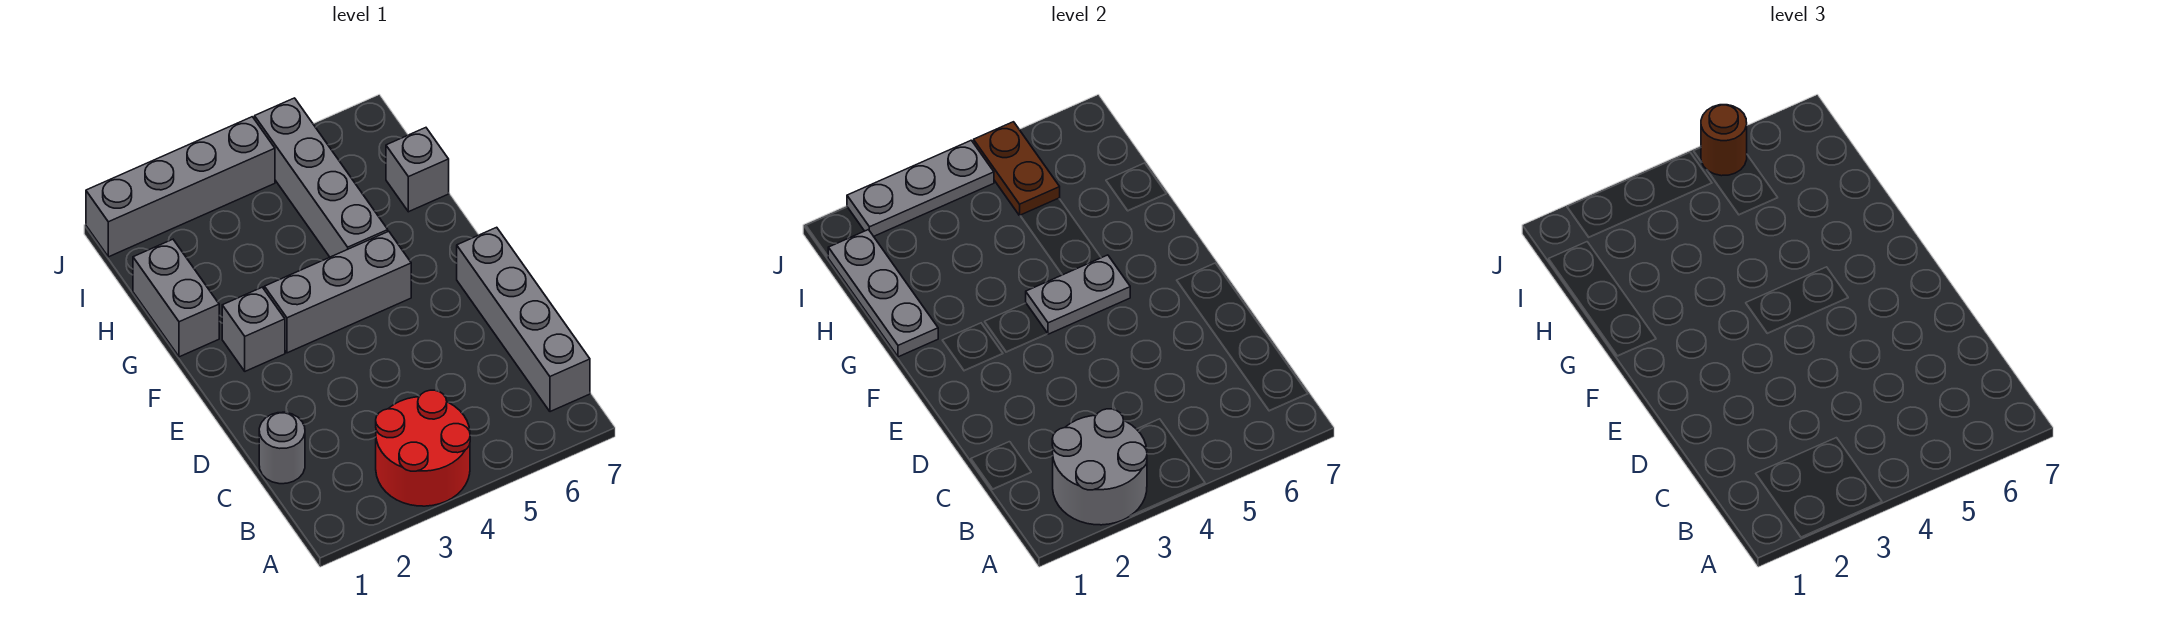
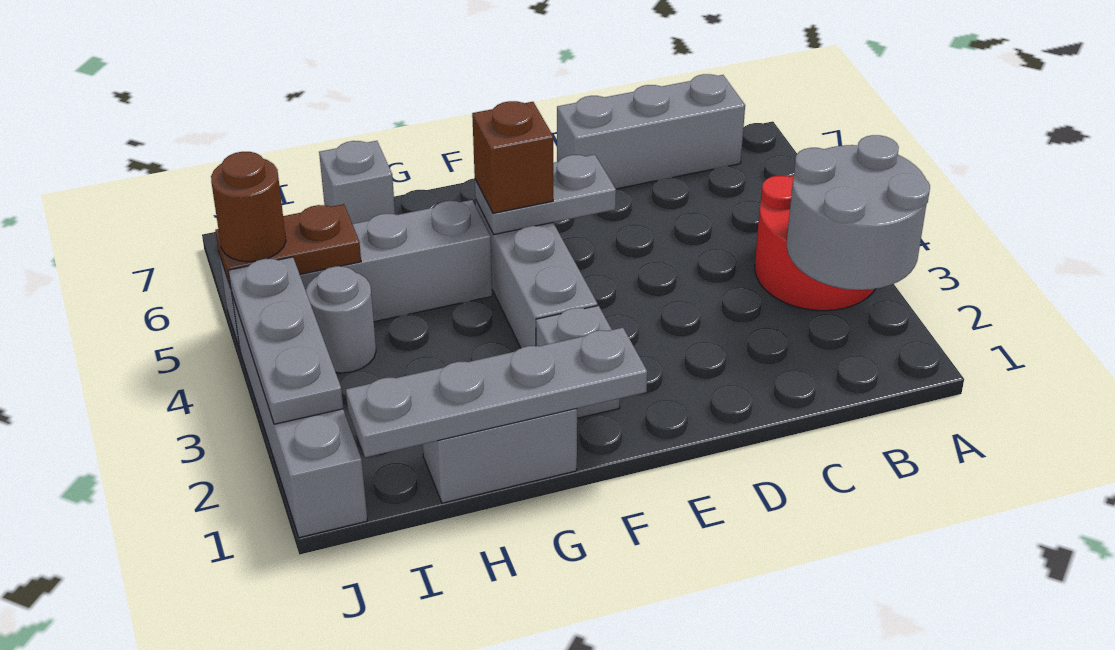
grey 1x4 brick [457,227,590,412] -> grey 1x3 brick [557,74,745,189]
grey 1x1 round brick [259,412,305,484] -> grey 1x1 round brick moved to [306,266,376,373]
grey 1x2 plate [1026,255,1130,334] -> grey 1x2 plate turned to [475,155,616,234]
none -> brown 1x1 brick [472,101,553,213]
grey 1x3 plate [828,230,938,357] -> grey 1x4 plate [346,328,647,457]

